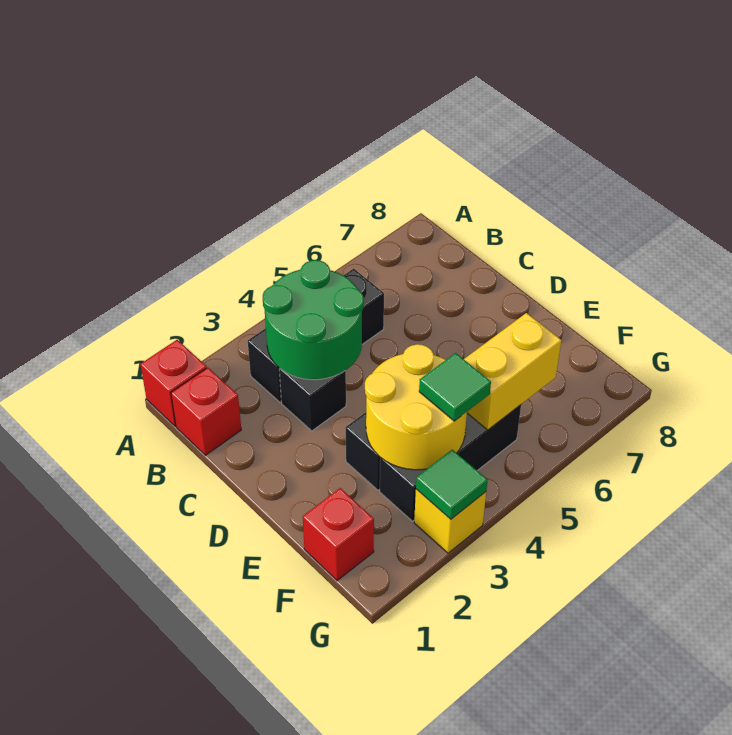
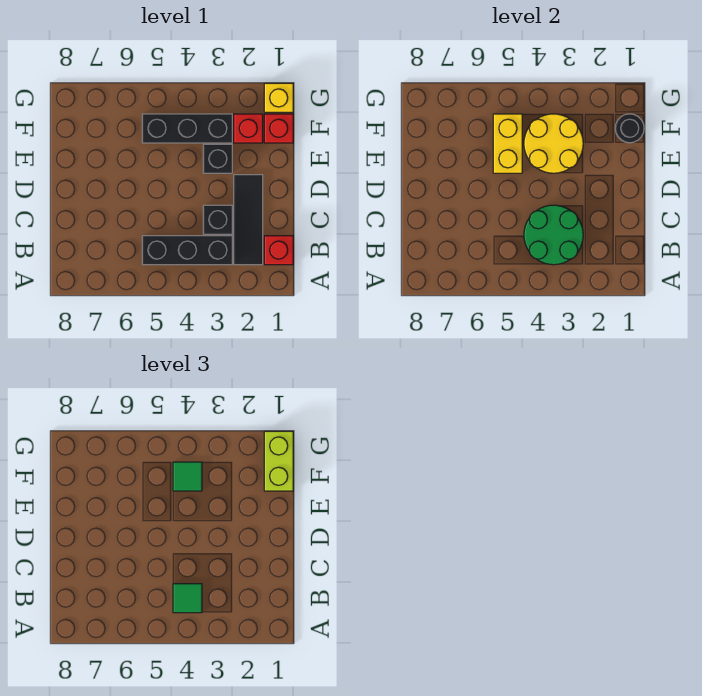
red 1x1 brick [140,340,207,426] -> red 1x1 brick moved to [234,114,263,143]
none -> black 1x3 tile [234,175,263,265]
none -> black 1x1 round brick [615,114,644,143]
none -> lime 1x2 brick [264,431,293,491]
yellow 1x2 brick [464,313,561,430] -> yellow 1x2 brick turned to [493,114,522,173]
yellow 1x1 brick [414,489,486,553] -> yellow 1x1 brick moved to [264,83,293,112]
green 1x1 tile [416,450,488,519] -> green 1x1 tile moved to [173,584,202,613]

